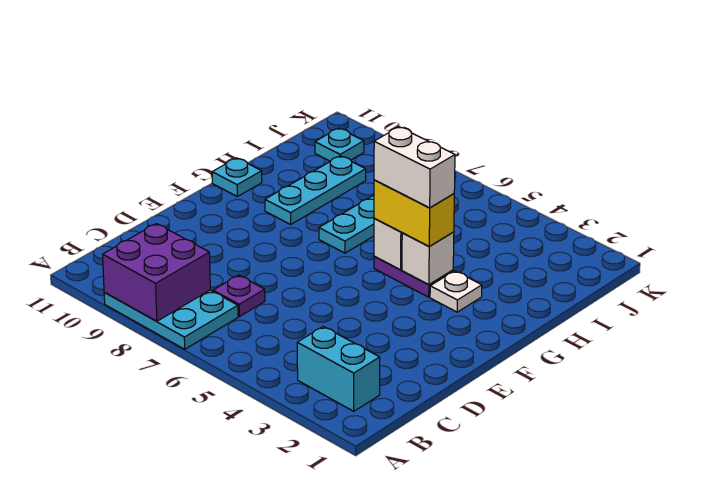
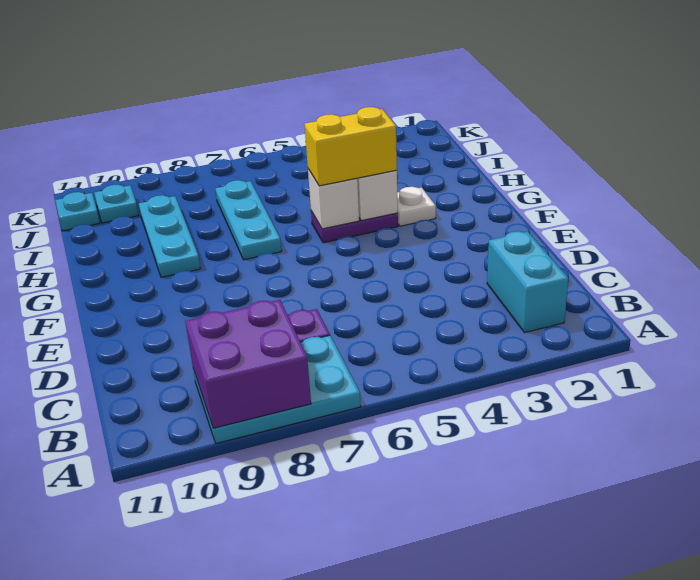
cyan 1x2 brick [297,326,380,411] -> cyan 1x2 brick turned to [487,231,568,333]
white 1x2 brick [374,127,455,208] -> none
cyan 1x1 plate [212,158,262,196] -> cyan 1x1 plate moved to [55,192,100,231]

